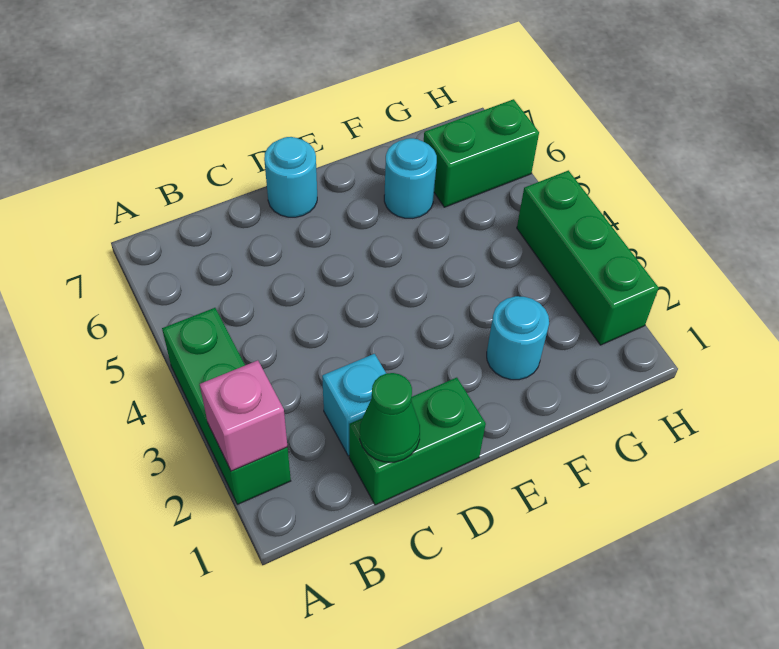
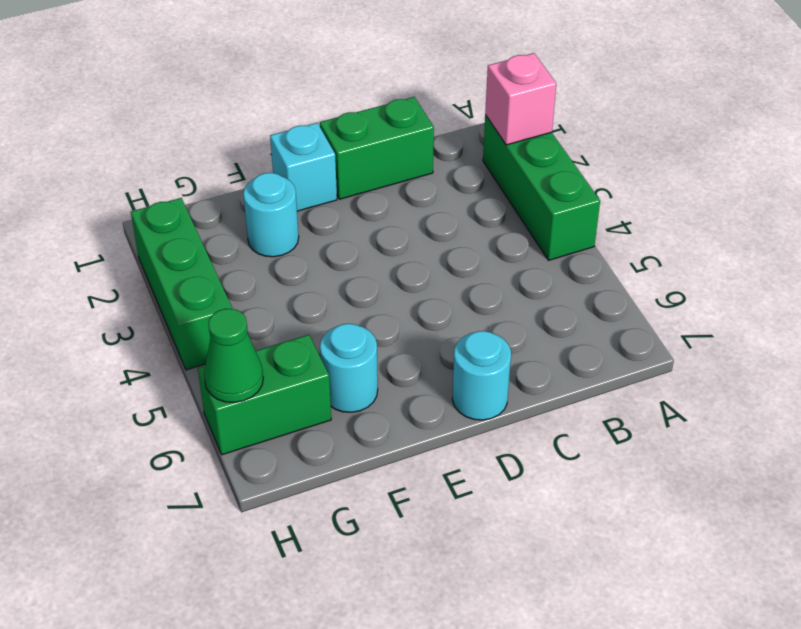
green 1x1 cone [360,373,420,462] -> green 1x1 cone moved to [204,309,263,402]
cyan 1x1 brick [322,354,386,456] -> cyan 1x1 brick moved to [270,123,337,211]

